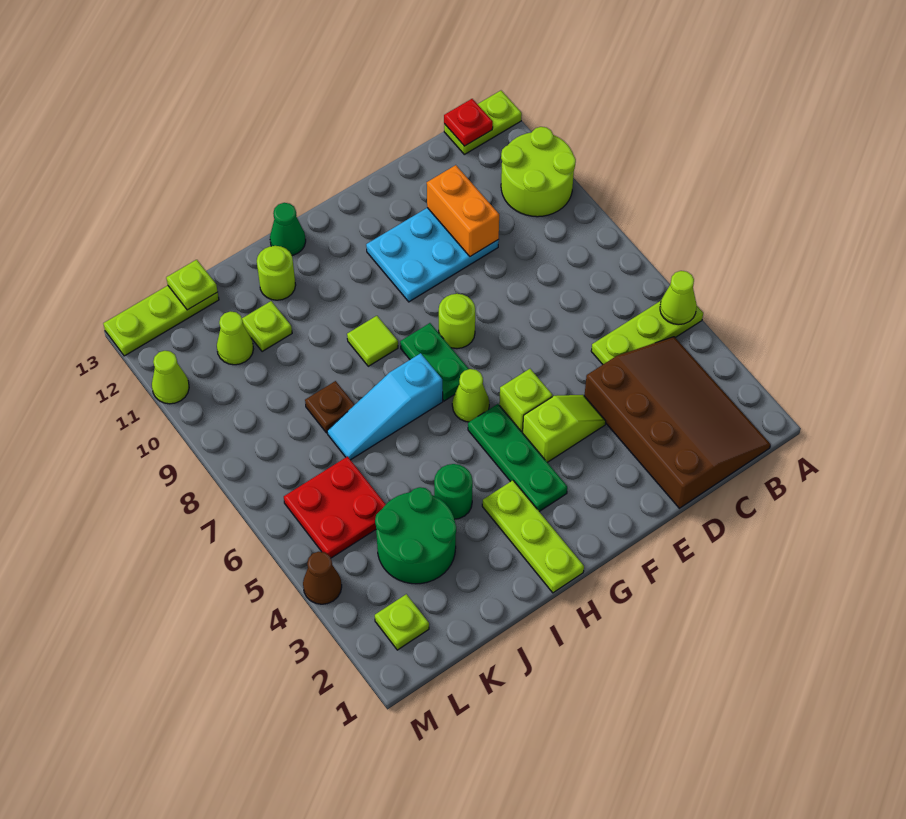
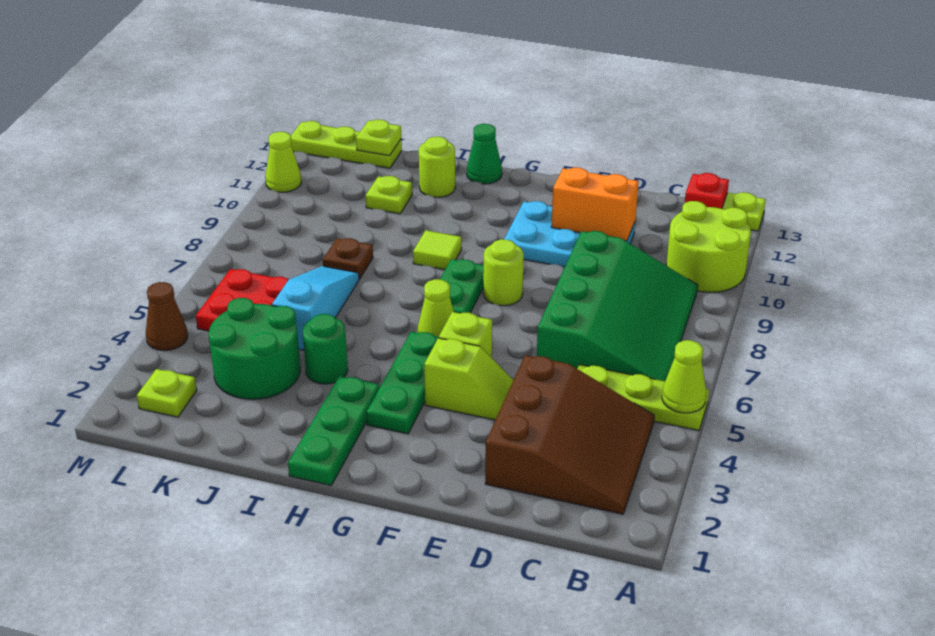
brown 3x4 slope [584,337,771,508] -> brown 3x3 slope [485,355,654,514]
none -> green 3x4 slope [537,231,698,381]
orange 1x2 brick [427,165,499,257] -> orange 1x2 brick turned to [551,168,639,241]
lime 1x3 plate [482,480,584,593] -> green 1x3 plate [288,376,380,485]
cyan 1x3 slope [327,353,443,460] -> cyan 1x3 slope turned to [272,266,359,350]
lime 1x1 cone [217,311,253,365] -> none

